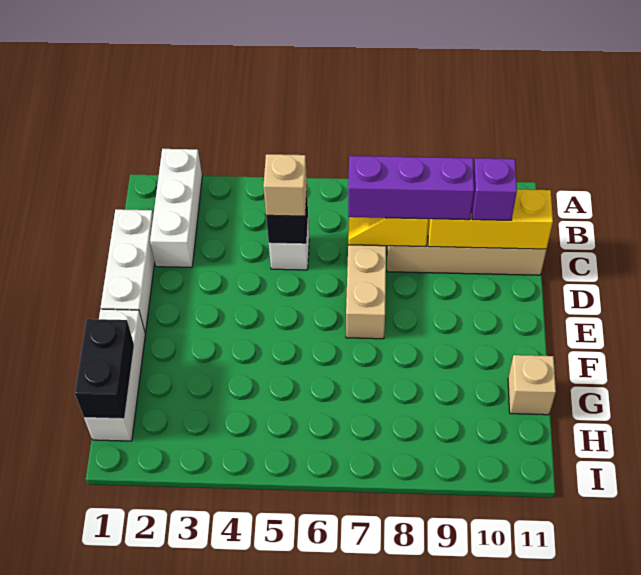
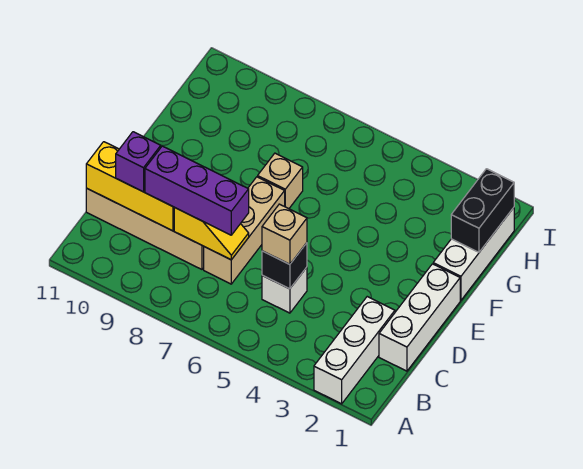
tan 1x1 brick [508,355,556,415] -> tan 1x1 brick moved to [258,153,303,209]

